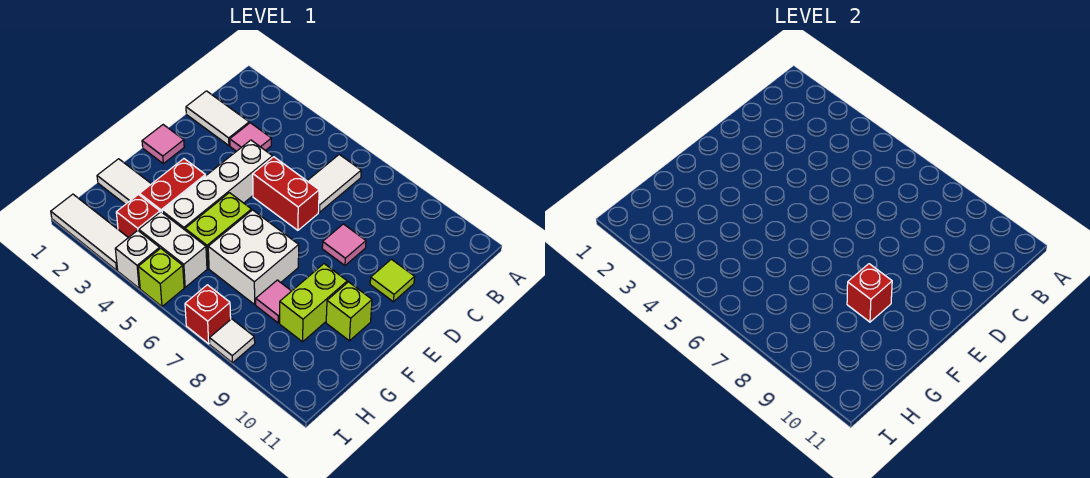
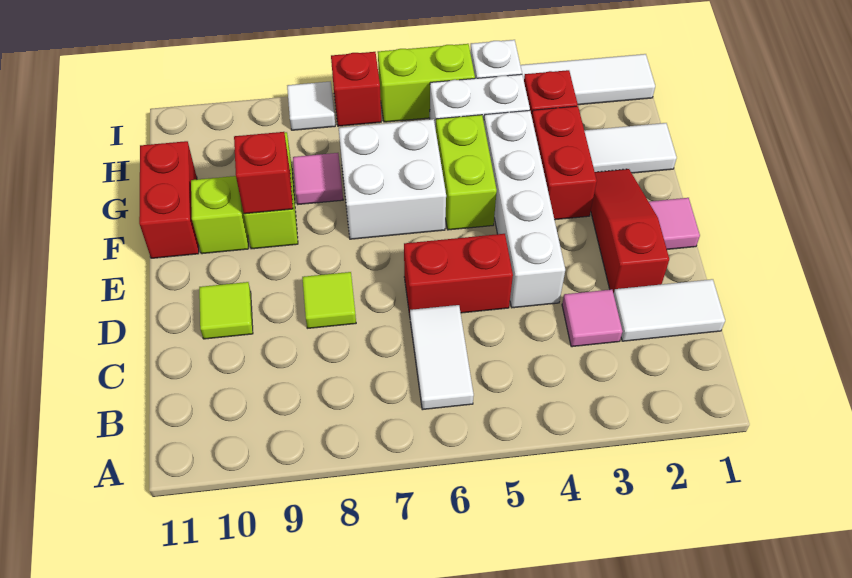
none -> red 1x3 slope [591,169,669,294]
pink 1x1 tile [322,224,366,265] -> lime 1x1 tile [302,272,356,328]
none -> red 1x2 brick [139,141,199,258]
lime 1x1 brick [138,248,184,306] -> lime 1x2 brick [378,44,475,122]

